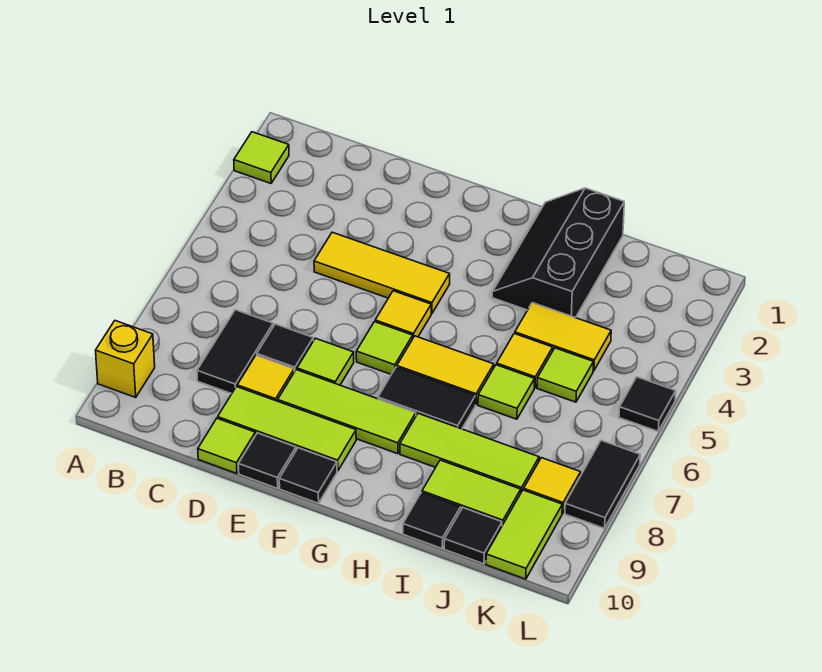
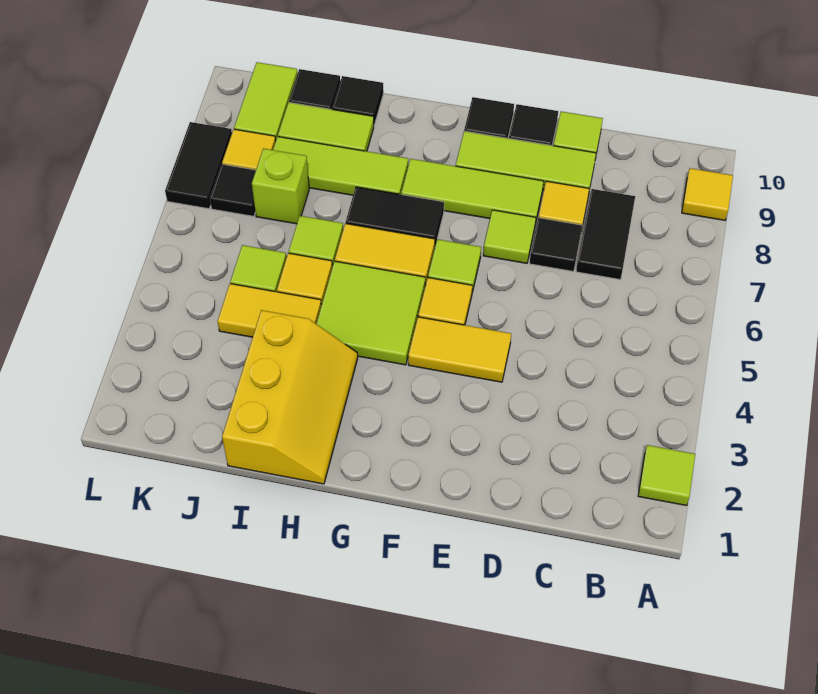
yellow 1x1 brick [96,321,155,397] -> yellow 1x1 tile [682,168,733,220]
yellow 1x3 tile [314,232,450,314] -> yellow 1x2 tile [408,317,511,382]
none -> lime 2x2 tile [316,261,425,365]
black 2x3 slope [492,188,624,318] -> yellow 2x3 slope [222,310,358,484]
none -> lime 1x1 brick [252,149,309,224]
black 1x1 tile [619,377,676,431] -> black 1x1 tile moved to [210,164,256,216]

